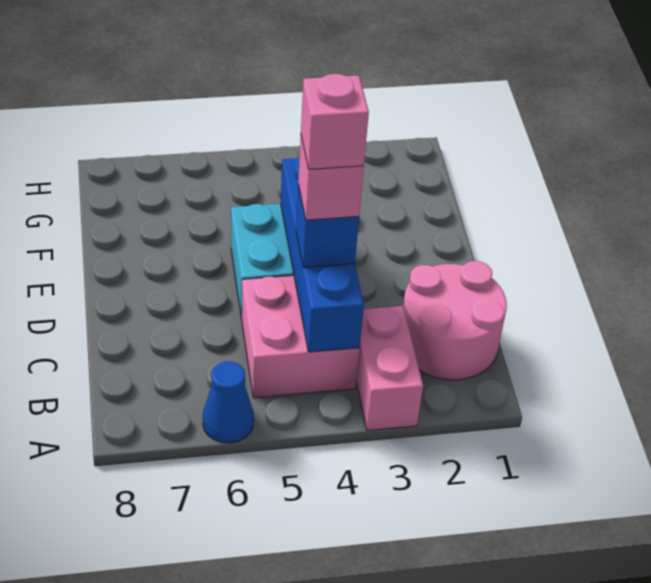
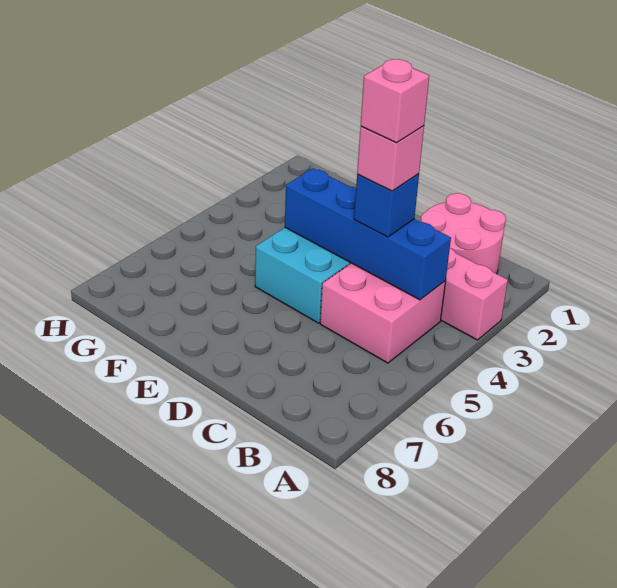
blue 1x1 cone [203,361,254,443] -> none

